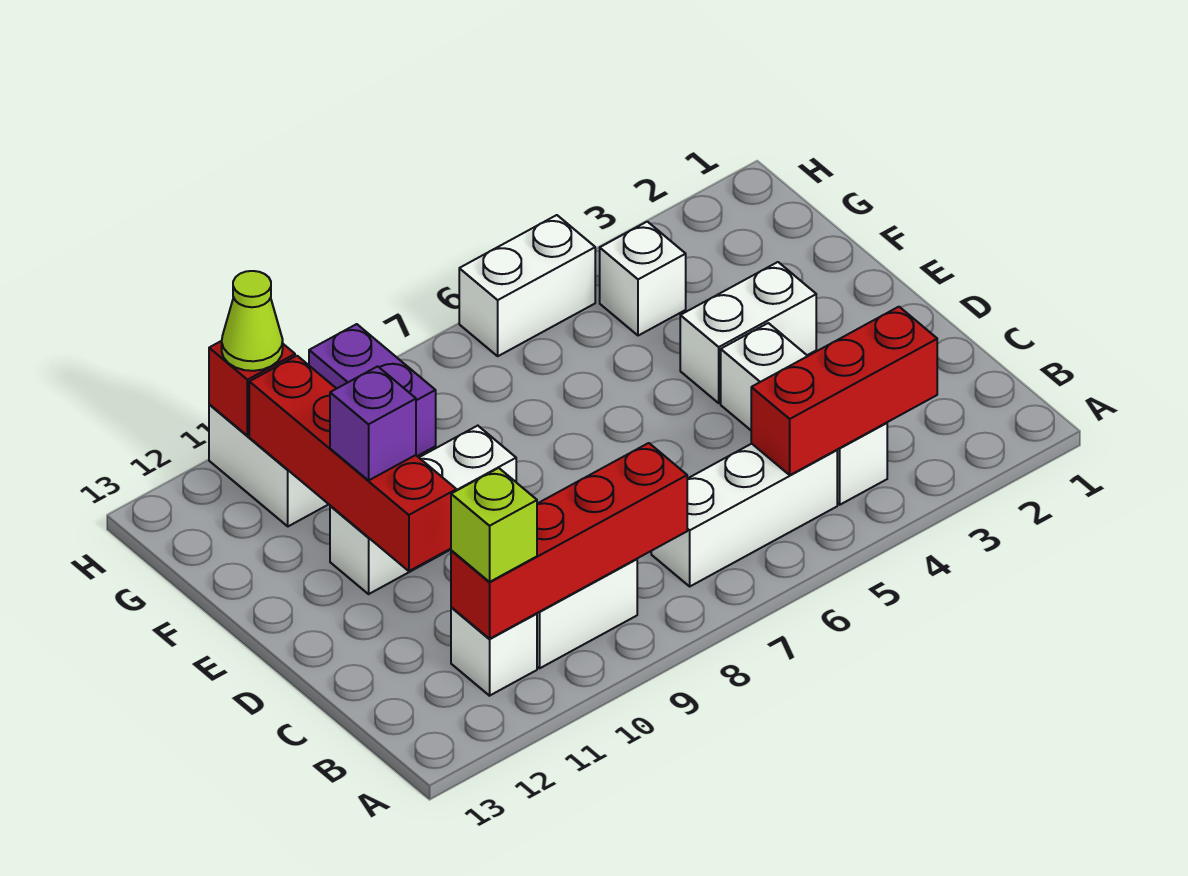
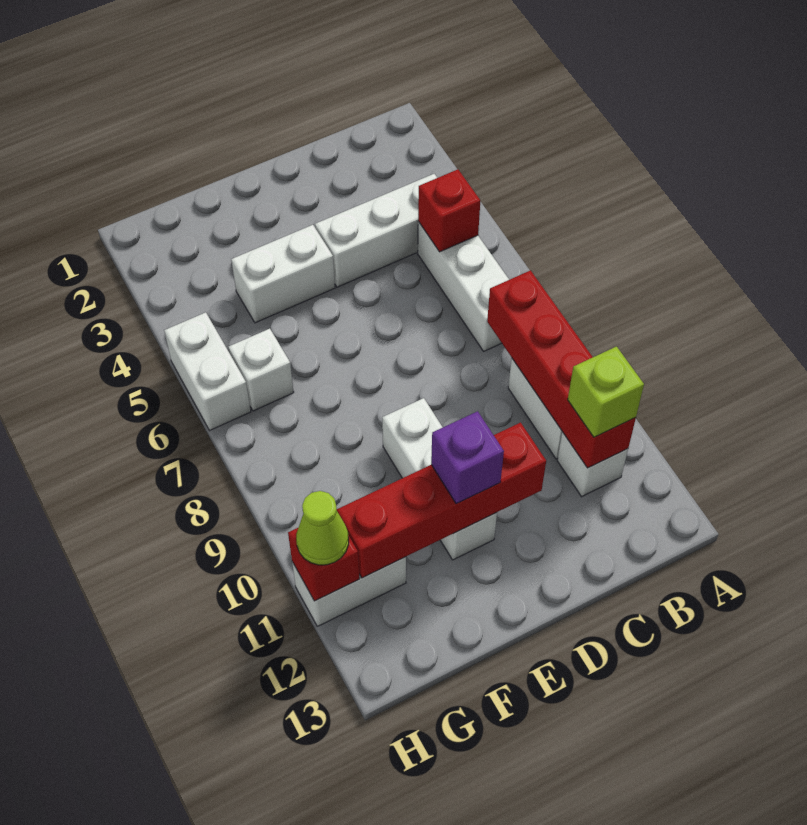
red 1x3 brick [751,307,937,475] -> red 1x1 brick [418,169,480,252]
white 1x2 brick [680,262,816,403] -> white 1x2 brick turned to [231,225,335,323]
white 1x1 brick [600,222,686,336] -> white 1x1 brick moved to [228,329,294,411]
purple 1x2 brick [309,324,436,456] -> none

